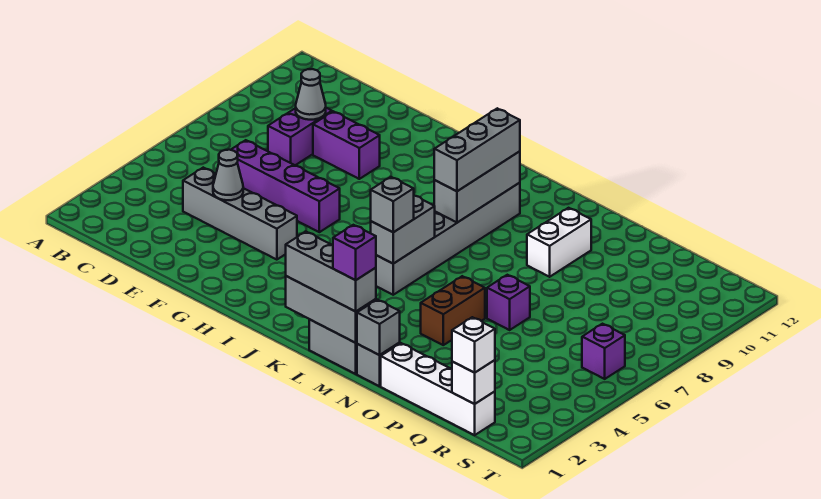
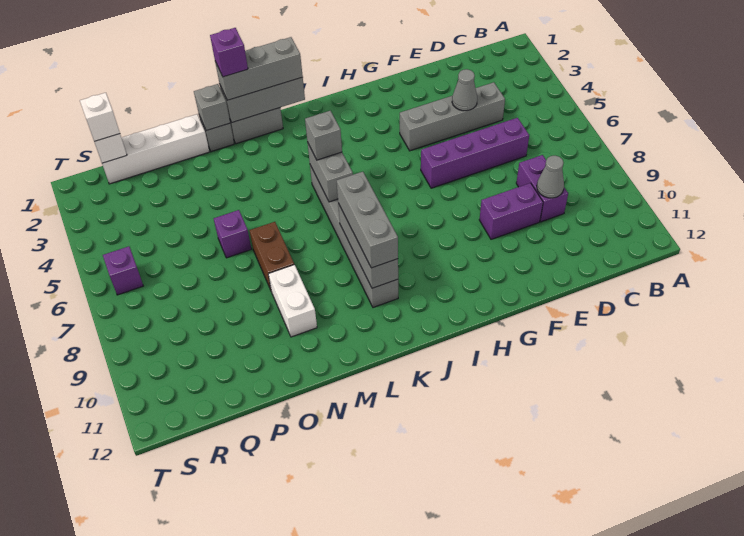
brown 1x2 brick [421,276,485,345] -> brown 1x2 brick moved to [249,222,294,290]

